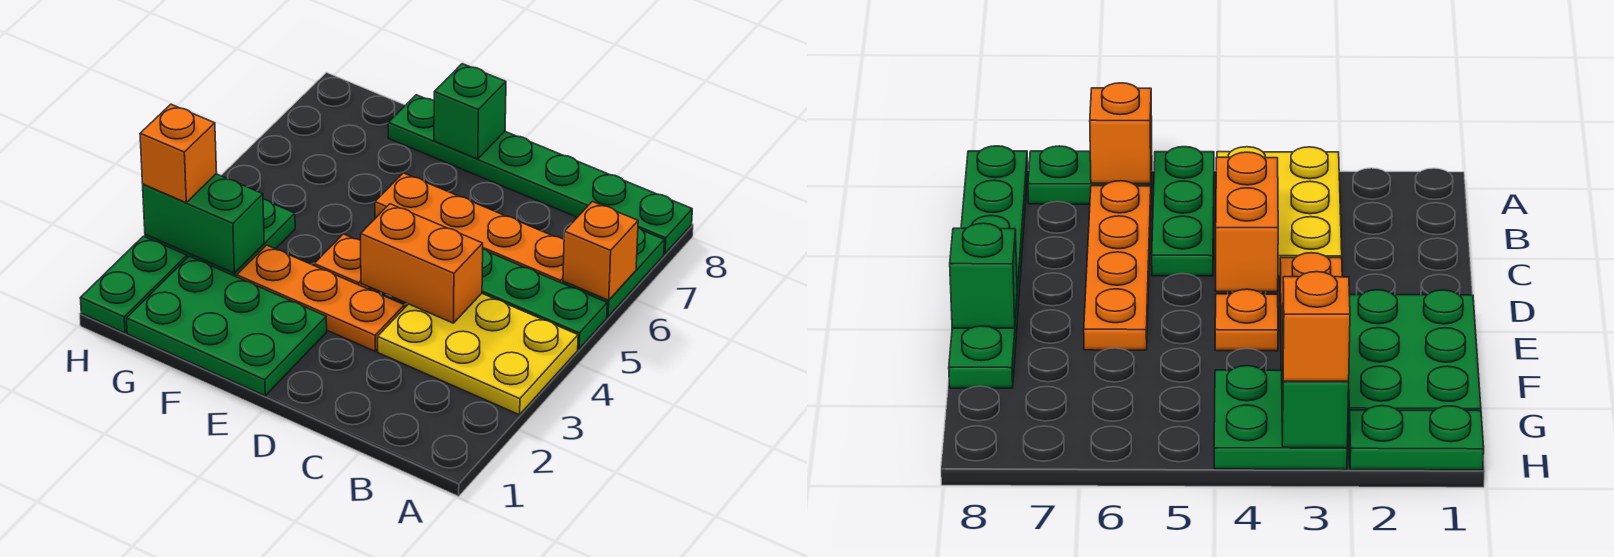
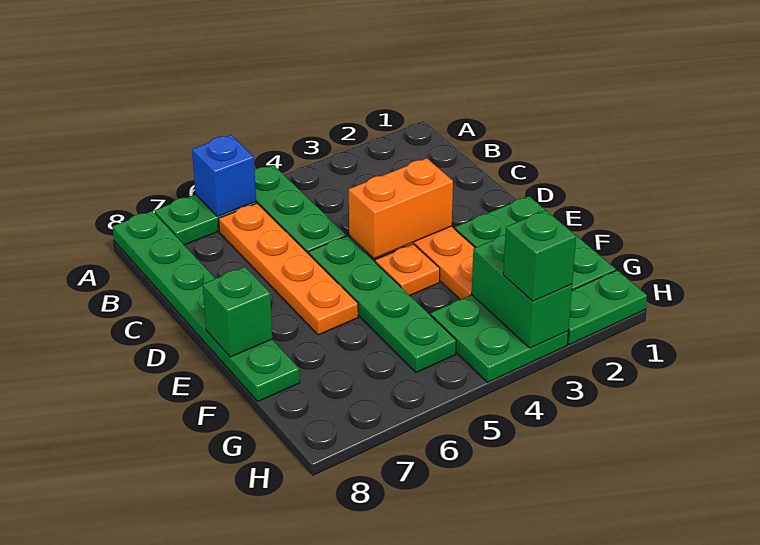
yellow 2x3 plate [378,294,578,415] -> none
orange 1x1 brick [563,202,638,300] -> blue 1x1 brick [192,135,256,217]
orange 1x2 brick [361,204,483,323] -> orange 1x2 brick turned to [349,158,453,258]
none -> green 1x4 plate [309,236,456,373]
orange 1x1 brick [140,104,217,203] -> green 1x1 brick [503,210,576,301]

